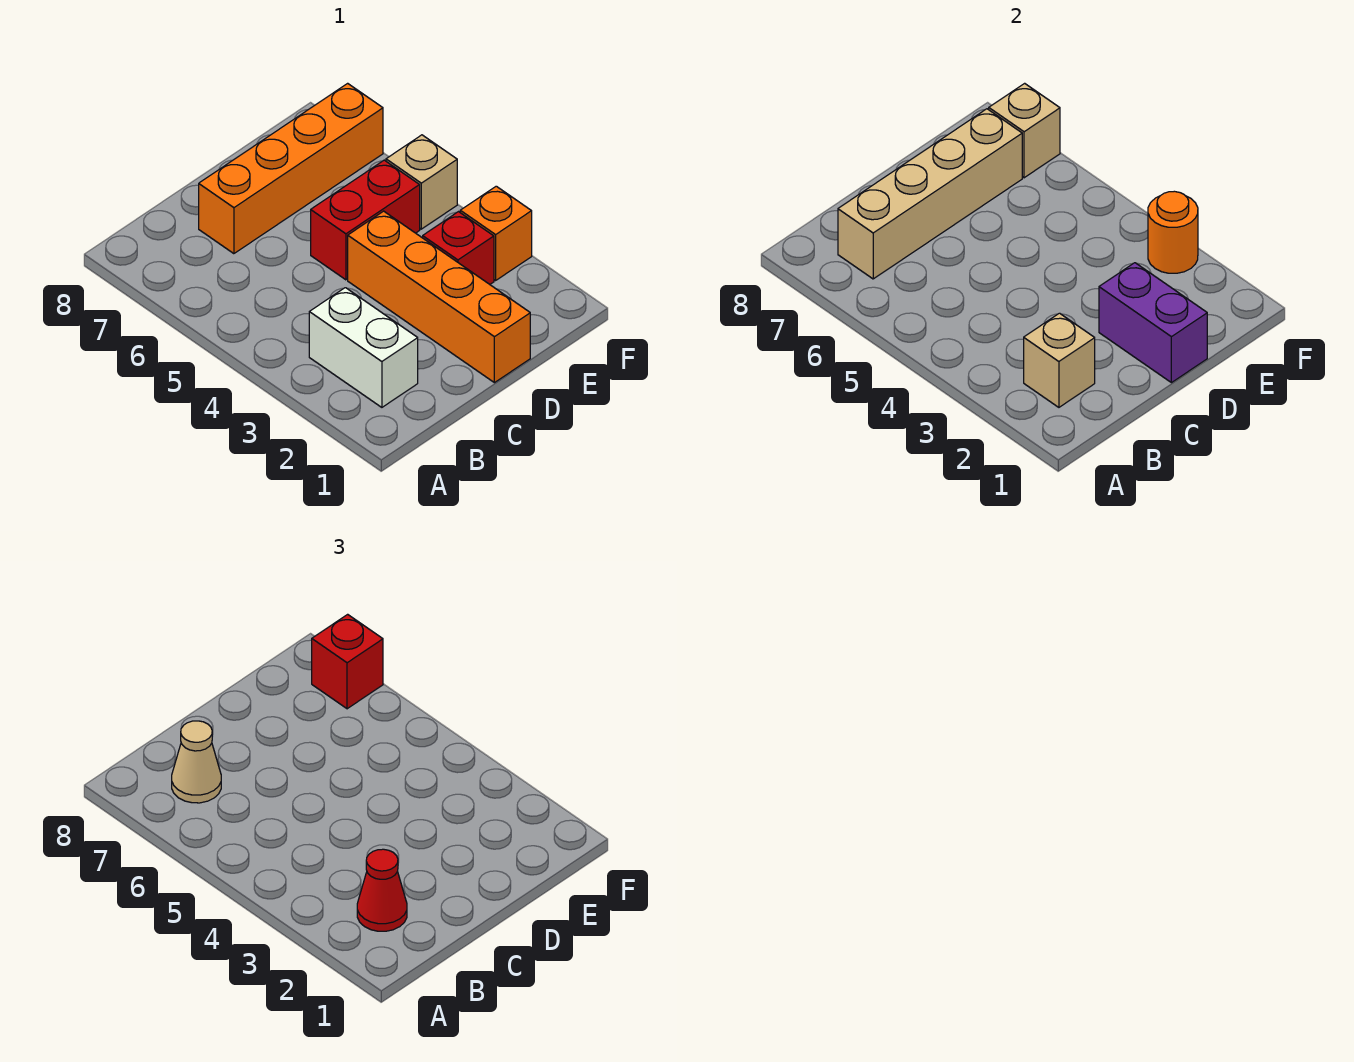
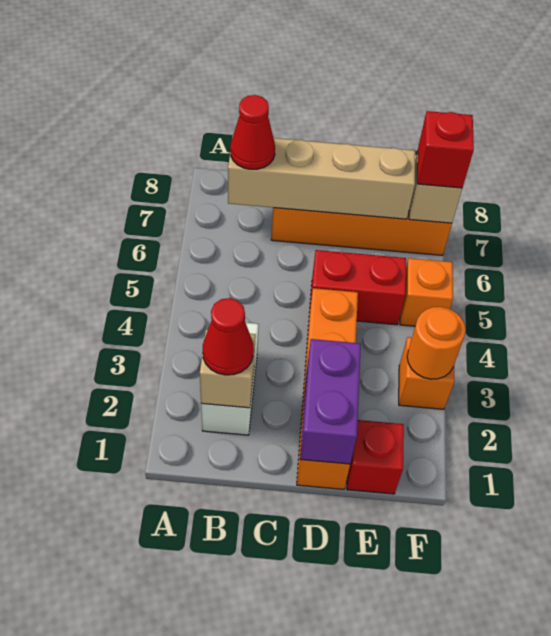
tan 1x1 cone [172,721,221,803] -> red 1x1 cone [230,95,275,169]
red 1x1 brick [423,212,494,284] -> red 1x1 brick moved to [347,420,404,494]
tan 1x1 brick [386,135,457,229] -> orange 1x1 brick [400,258,453,326]

